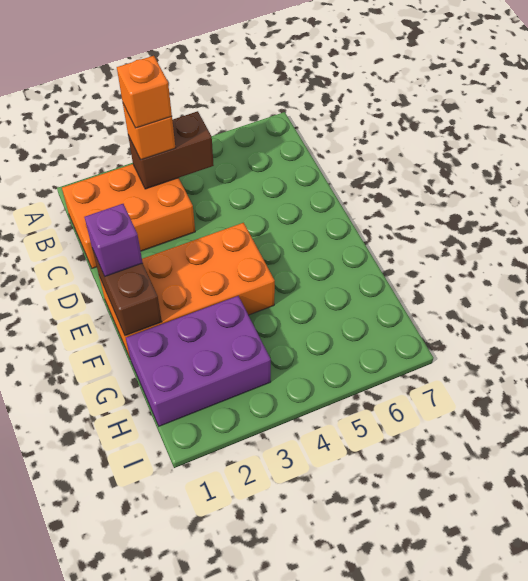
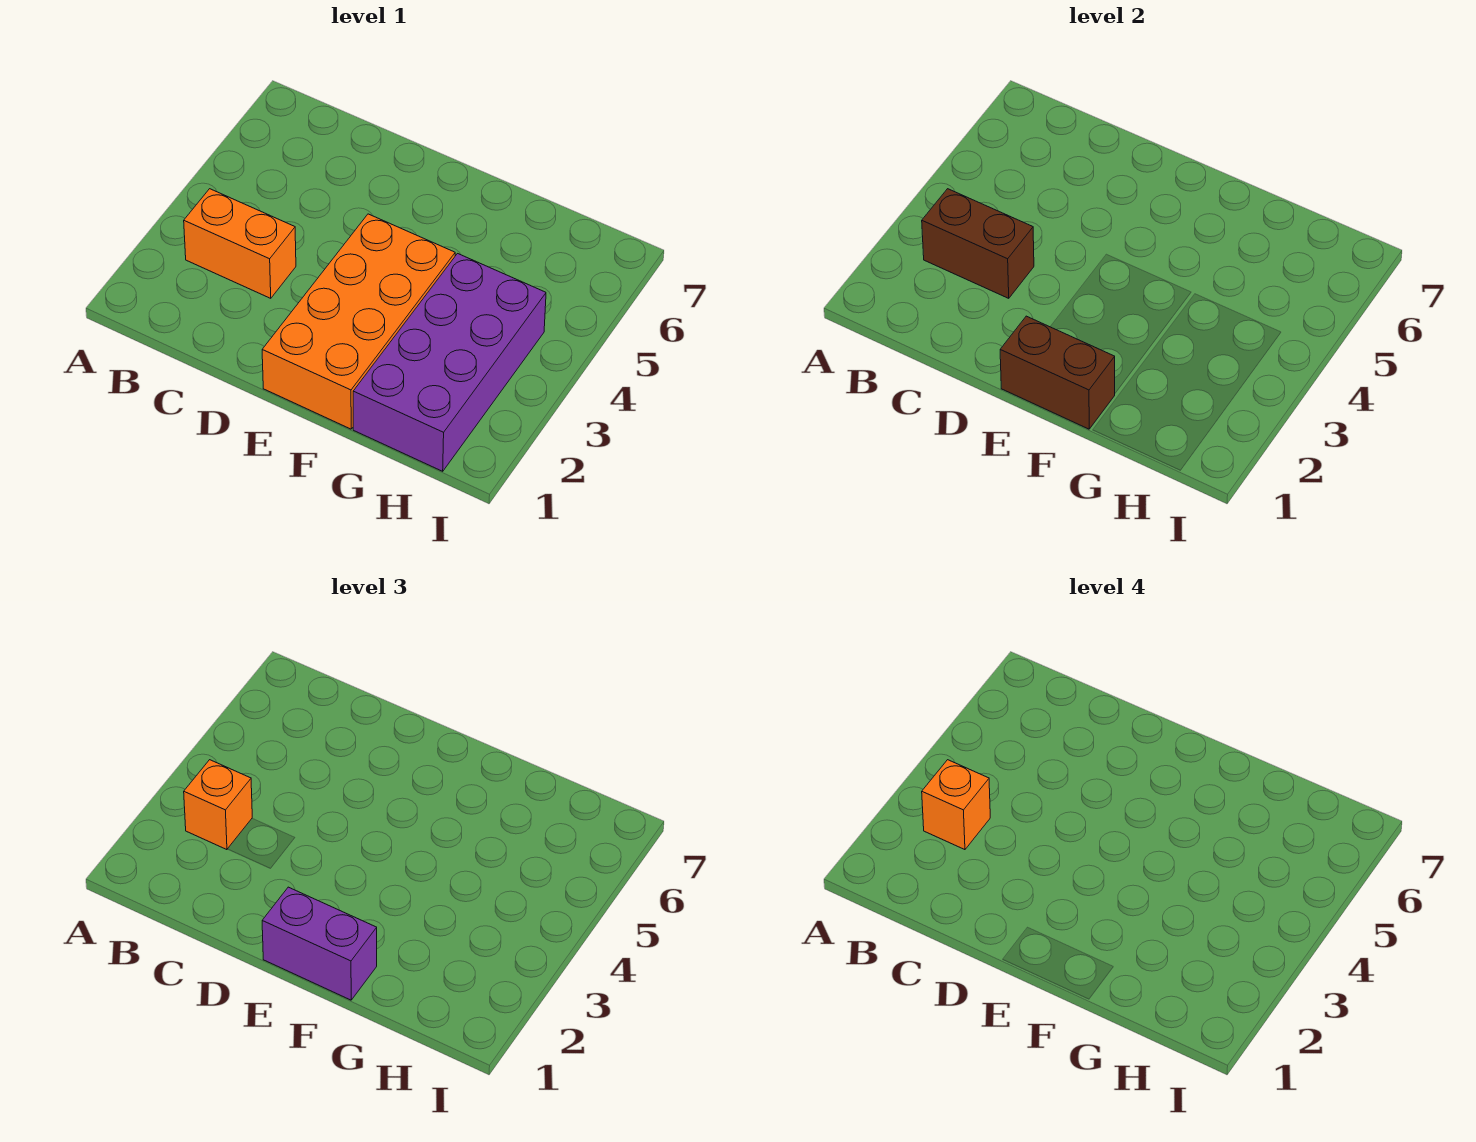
orange 2x3 brick [62,164,195,268] -> orange 1x2 brick [184,189,296,298]
brown 1x2 brick [128,111,214,189] -> brown 1x2 brick turned to [922,189,1034,298]
purple 1x1 brick [84,204,143,276] -> purple 1x2 brick [262,887,377,1000]
purple 2x3 brick [126,296,271,426] -> purple 2x4 brick [353,254,546,471]

